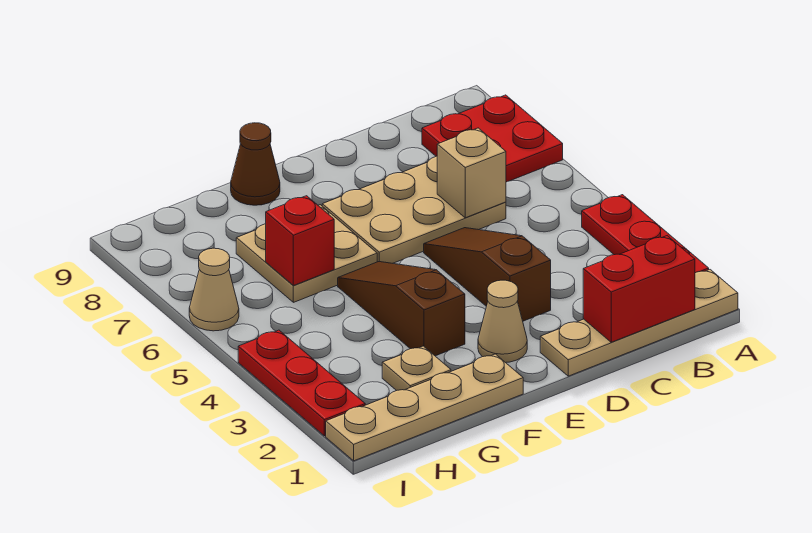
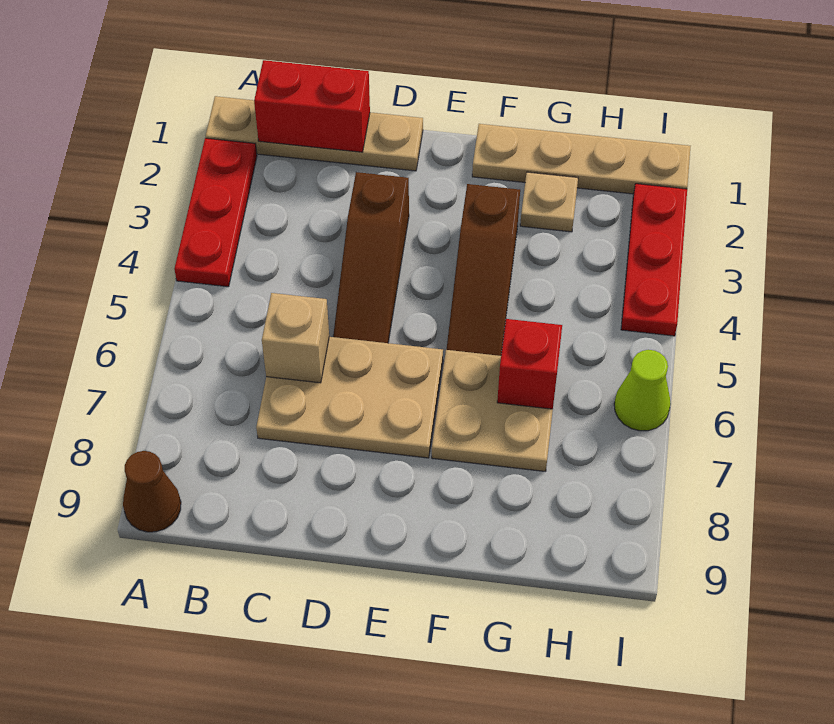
red 2x2 plate [422,95,563,182] -> none
tan 1x1 cone [478,280,527,363] -> none
brown 1x1 cone [231,123,280,205] -> brown 1x1 cone moved to [123,451,181,532]
tan 1x1 cone [189,248,239,331] -> lime 1x1 cone [614,350,671,431]

